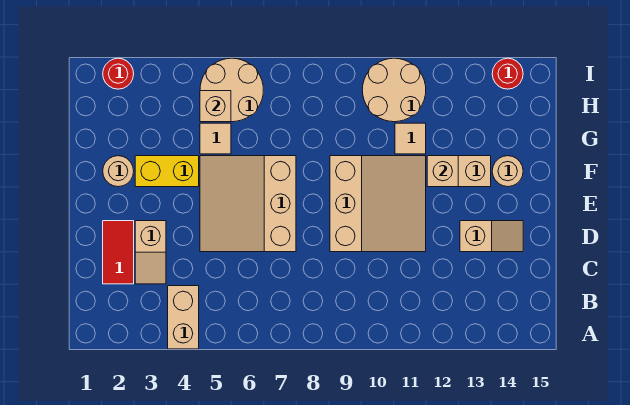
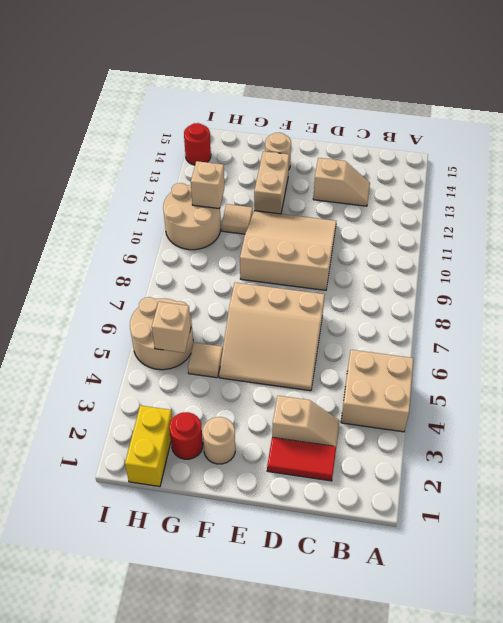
tan 1x2 brick [168,286,199,349] -> tan 2x2 brick [341,350,414,432]
tan 1x2 slope [460,221,523,252] -> tan 1x2 slope turned to [313,158,370,206]
yellow 1x2 brick [135,156,199,187] -> yellow 1x2 brick moved to [125,405,172,487]
tan 1x1 brick [427,156,458,187] -> tan 1x1 brick moved to [191,161,224,209]
red 1x1 round brick [103,58,134,89] -> red 1x1 round brick moved to [169,412,203,459]

